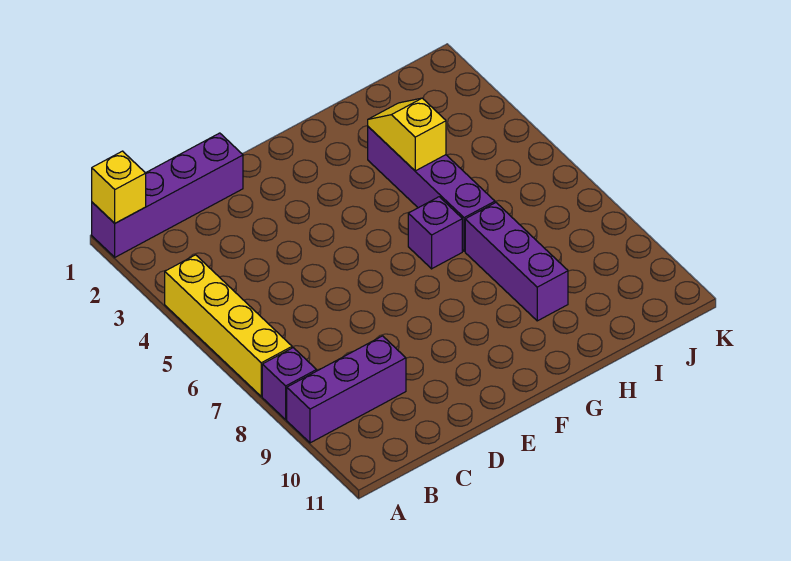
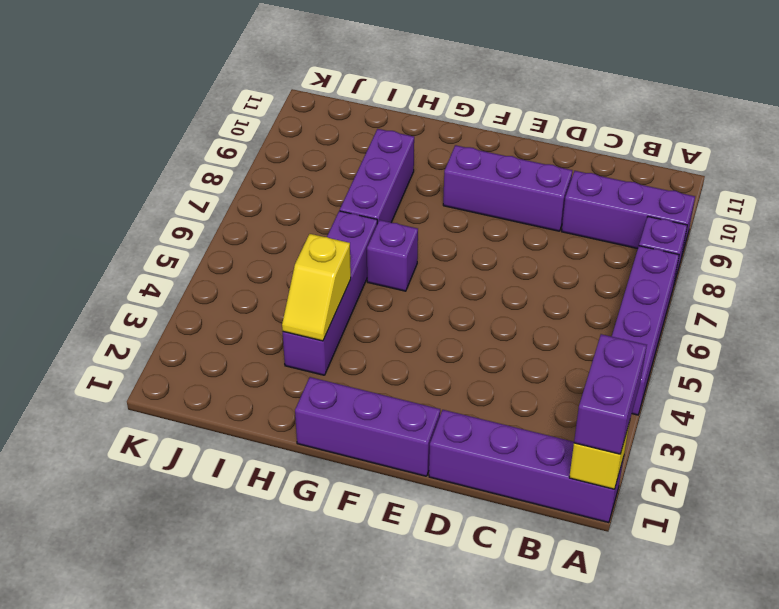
none -> purple 1x2 brick [574,334,647,454]
yellow 1x4 brick [165,255,292,396] -> purple 1x4 brick [612,246,679,415]
none -> purple 1x3 brick [443,145,572,231]
none -> purple 1x3 brick [295,377,440,476]

